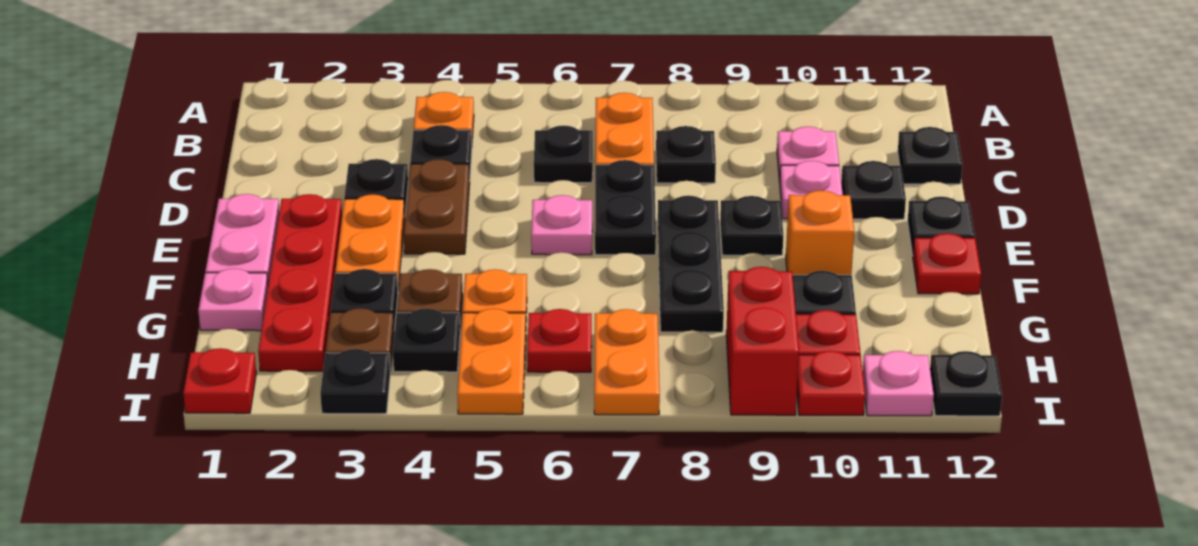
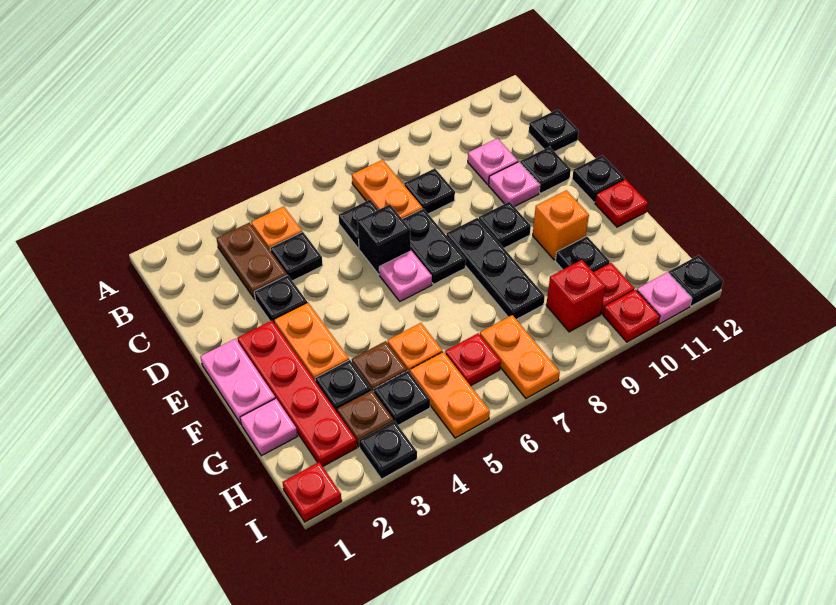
brown 1x2 plate [404,159,470,254] -> brown 1x2 plate moved to [217,223,287,299]
none -> black 1x1 brick [358,205,411,274]
red 1x2 brick [726,267,799,415] -> red 1x1 brick [546,260,606,332]

